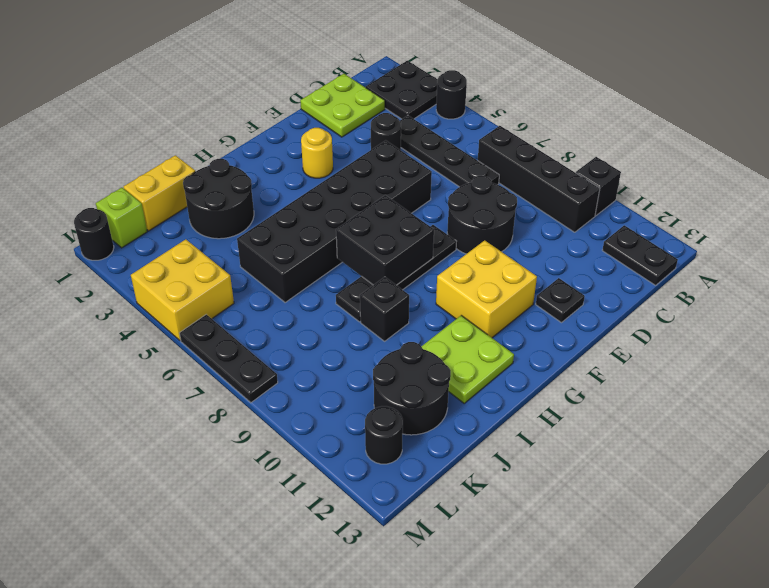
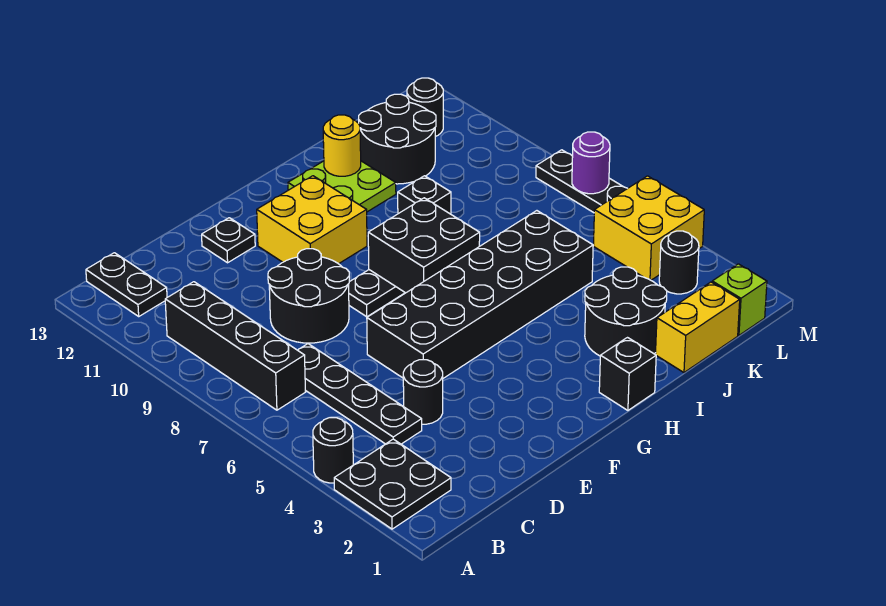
black 1x1 brick [576,157,621,216] -> black 1x1 brick moved to [599,338,656,410]
lime 2x2 plate [300,74,385,137] -> none
yellow 1x1 round brick [301,128,333,178] -> yellow 1x1 round brick moved to [323,115,361,176]
black 1x1 round brick [74,208,114,260] -> black 1x1 round brick moved to [659,231,699,294]
none -> purple 1x1 round brick [572,132,610,194]

